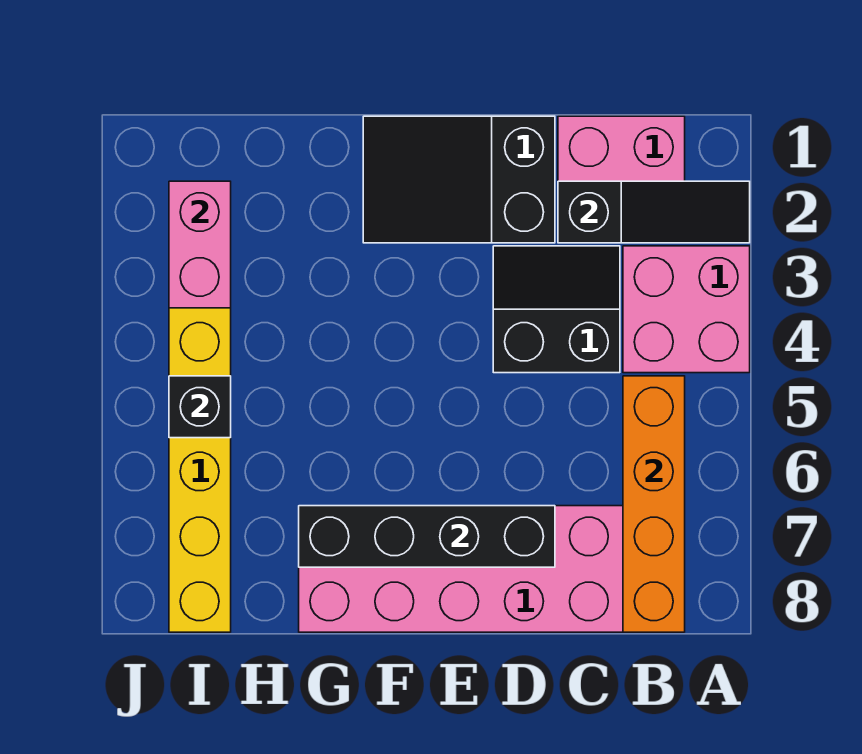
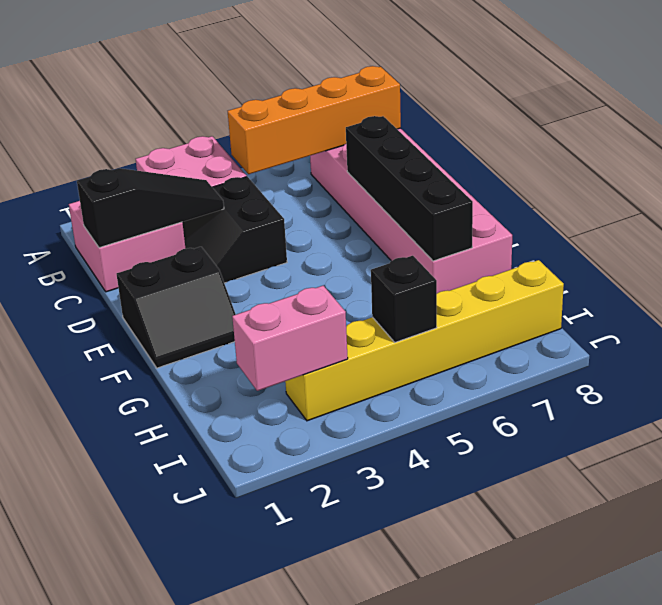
black 1x3 slope [558,181,750,243] -> black 1x3 slope turned to [77,168,224,248]
black 2x3 slope [363,116,555,243] -> black 2x2 slope [117,247,236,368]

